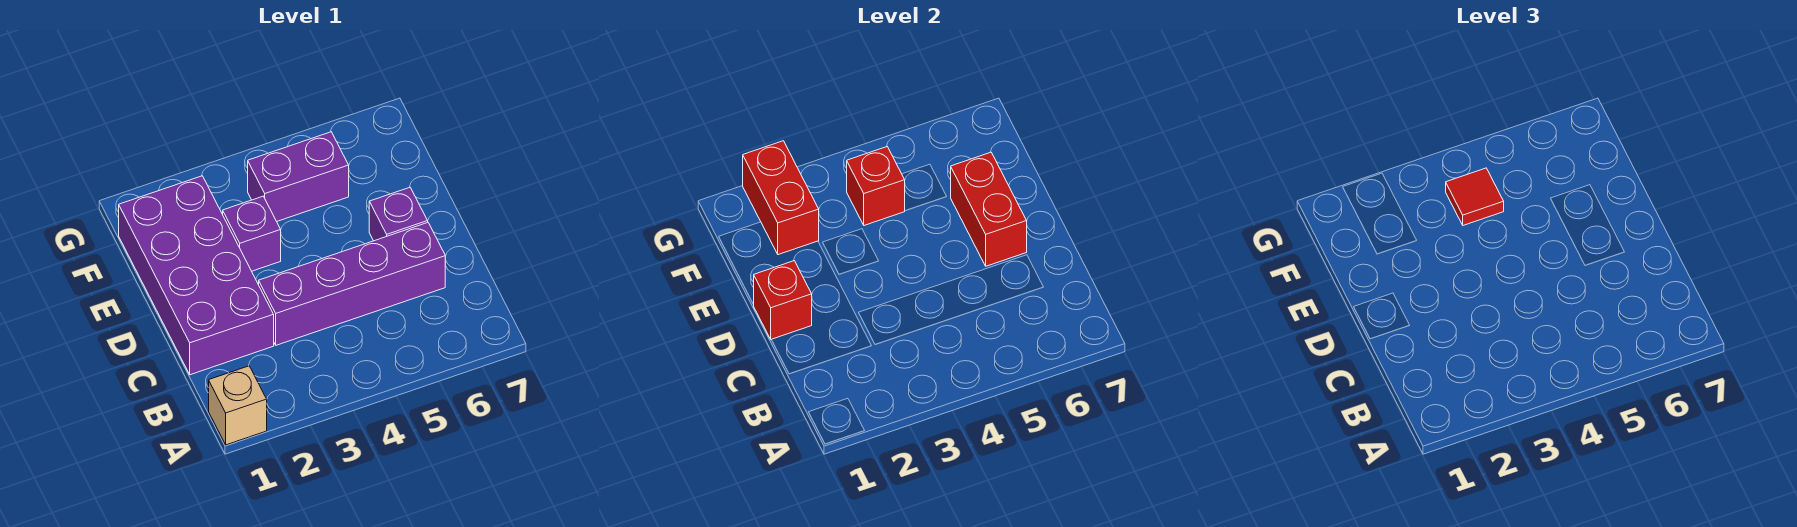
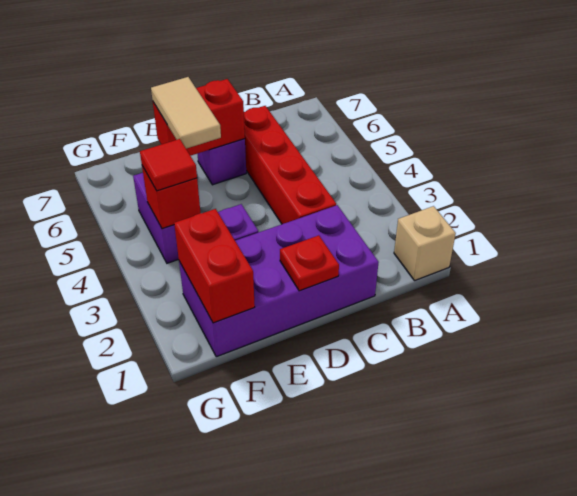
purple 1x4 brick [259,223,445,345] -> red 1x4 brick [244,106,336,224]
red 1x1 brick [754,261,812,340] -> red 1x1 plate [280,235,339,291]
none -> tan 1x2 tile [151,77,221,149]
red 1x2 brick [743,141,819,255] -> red 1x2 brick turned to [174,209,255,323]

